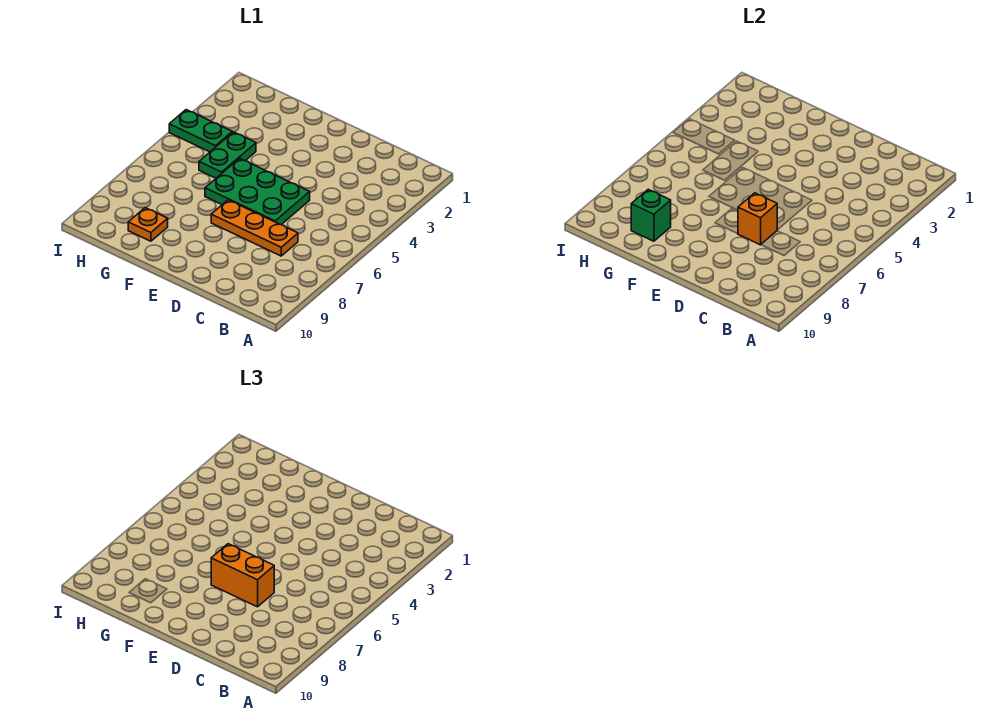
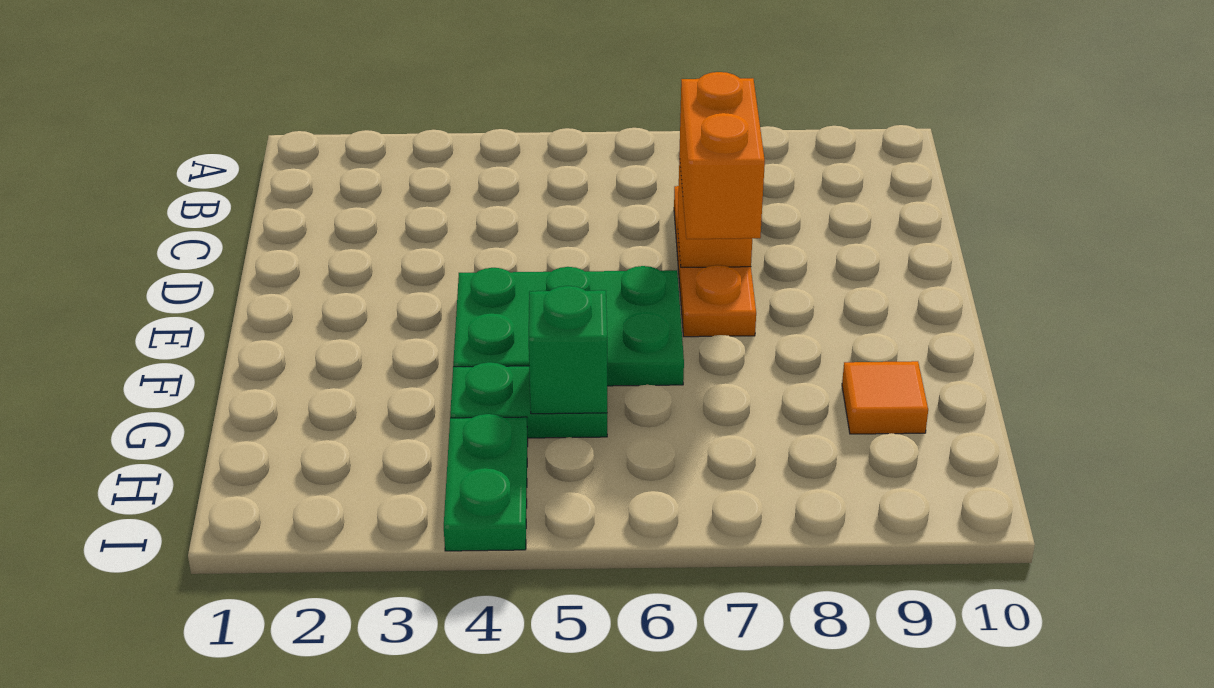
green 2x3 plate [205,158,310,225] -> green 2x3 plate turned to [453,266,684,386]
orange 1x1 plate [128,208,168,241] -> orange 1x1 tile [842,361,928,434]
green 1x1 brick [631,189,671,241] -> green 1x1 brick moved to [529,286,607,414]

